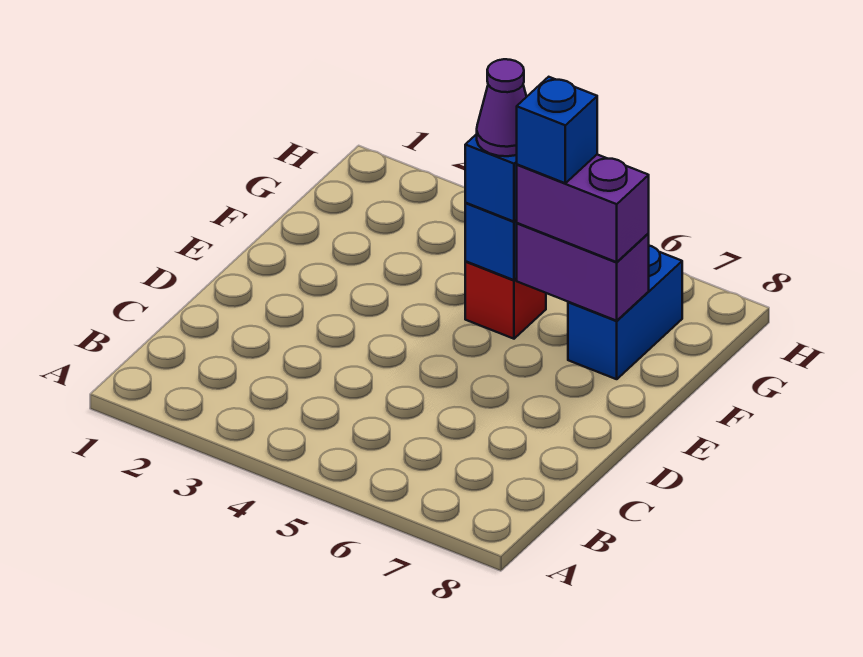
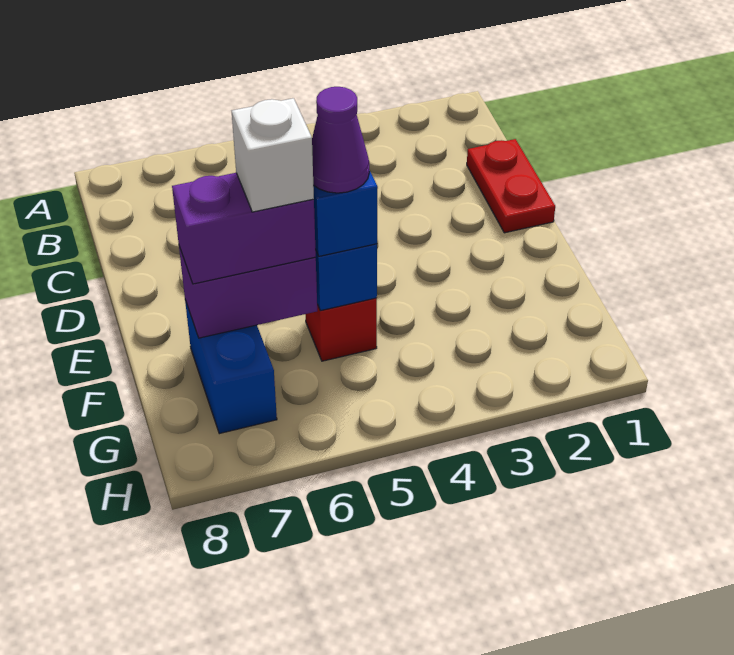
none -> red 1x2 plate [467,139,555,233]
blue 1x1 brick [517,77,597,183] -> white 1x1 brick [232,98,314,212]

